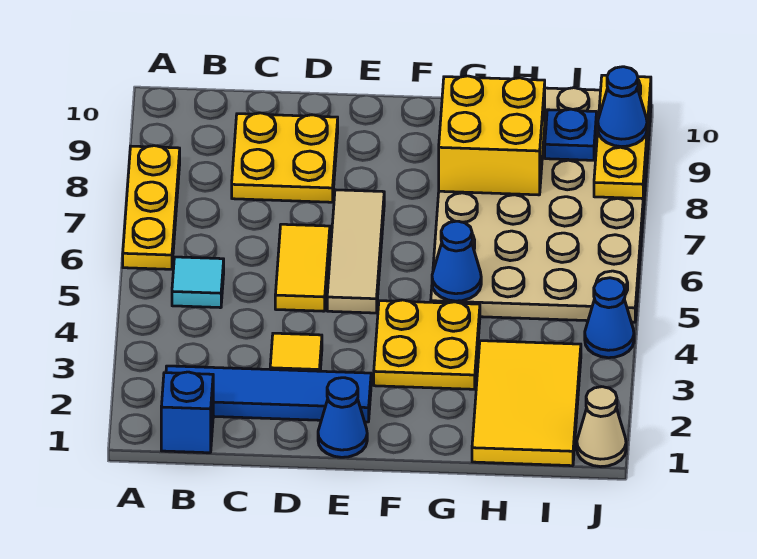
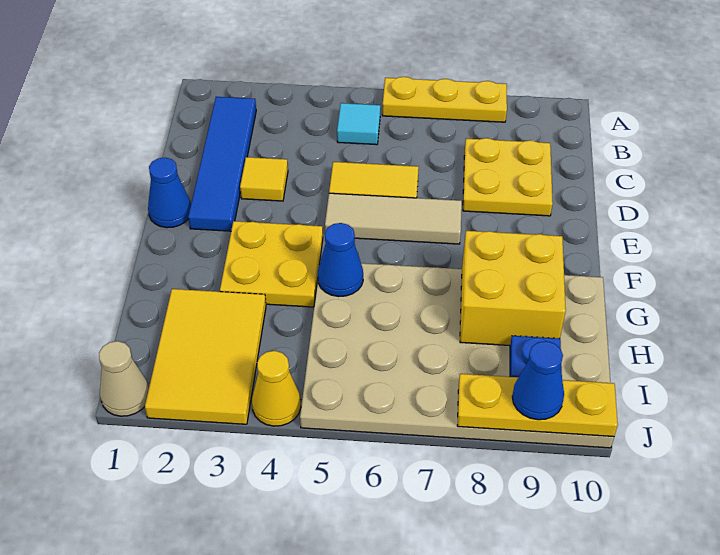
blue 1x1 brick [161,372,213,453] -> none
yellow 2x3 tile [472,341,581,466] -> yellow 2x3 tile turned to [145,289,266,424]
blue 1x1 cone [585,278,634,358] -> yellow 1x1 cone [252,351,301,426]

